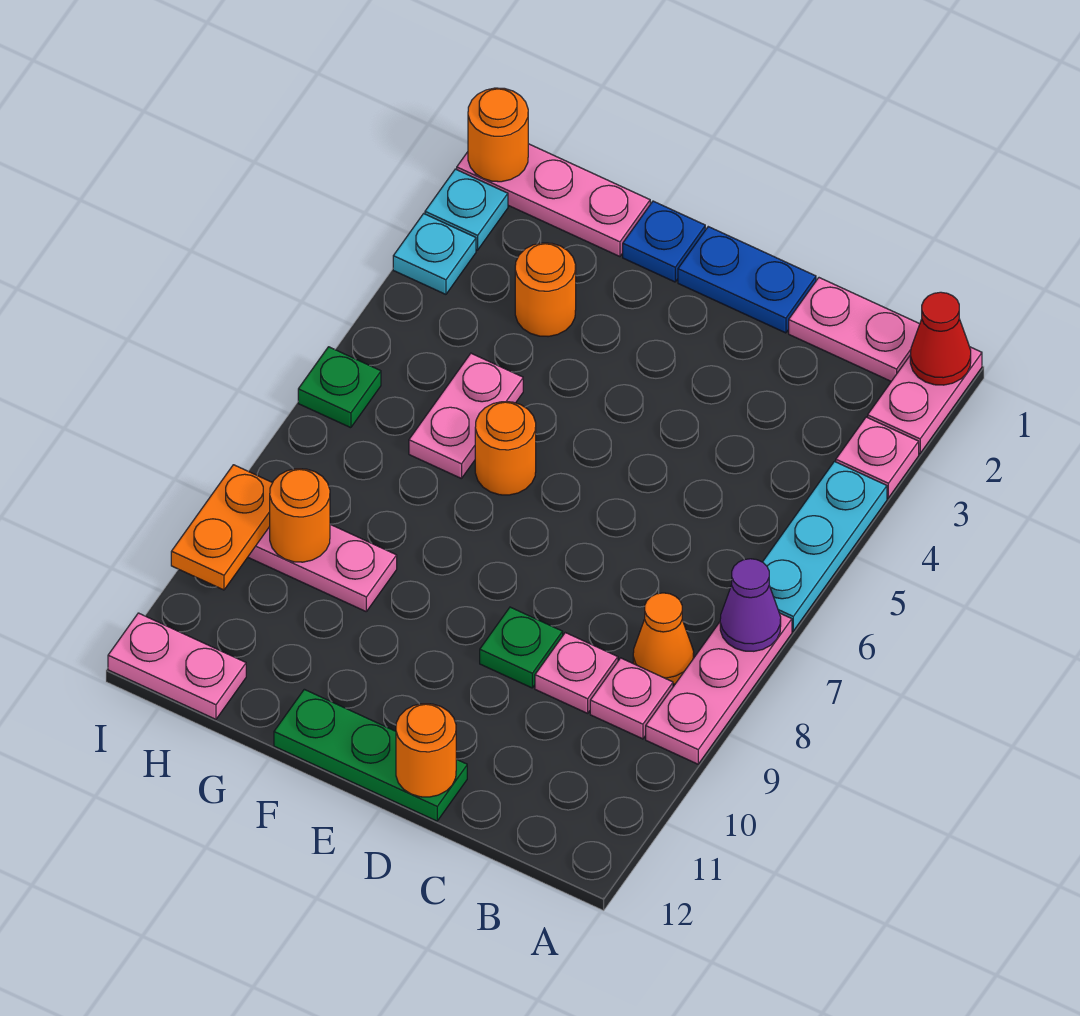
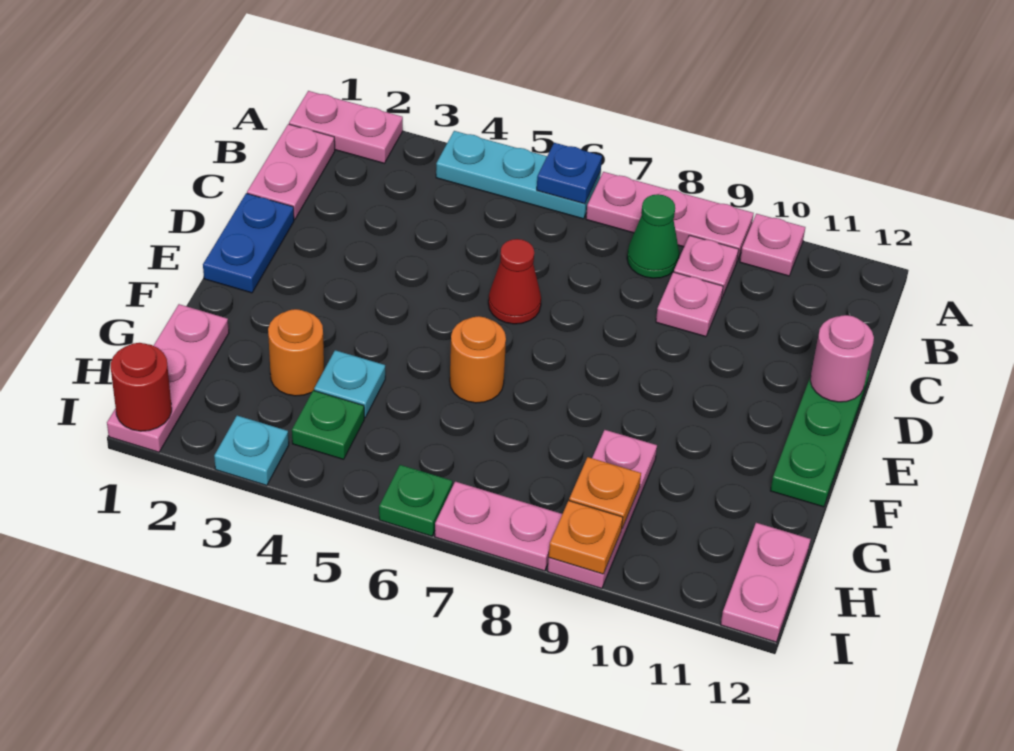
red 1x1 cone [910,292,971,385] -> red 1x1 cone moved to [488,239,541,324]
pink 1x1 plate [836,417,919,498] -> pink 1x1 plate moved to [740,214,805,276]
purple 1x1 cone [720,559,781,651] -> none
orange 1x1 cone [633,593,694,684] -> green 1x1 cone [627,194,679,278]
green 1x1 plate [480,607,563,688] -> green 1x1 plate moved to [292,390,364,459]
orange 1x1 round brick [396,704,456,797] -> pink 1x1 round brick [810,315,874,402]
blue 1x1 plate [623,201,705,282] -> blue 1x1 plate moved to [537,143,602,204]
pink 1x2 plate [409,353,523,479] -> pink 1x2 plate moved to [435,482,562,571]
orange 1x1 round brick [270,469,330,562] -> orange 1x1 plate [569,457,641,528]
orange 1x1 round brick [468,88,528,182] -> red 1x1 round brick [111,343,172,431]
cyan 1x1 plate [425,169,508,250] -> cyan 1x1 plate moved to [314,350,385,418]
orange 1x2 plate [171,465,272,590] -> orange 1x1 plate [549,501,623,574]

